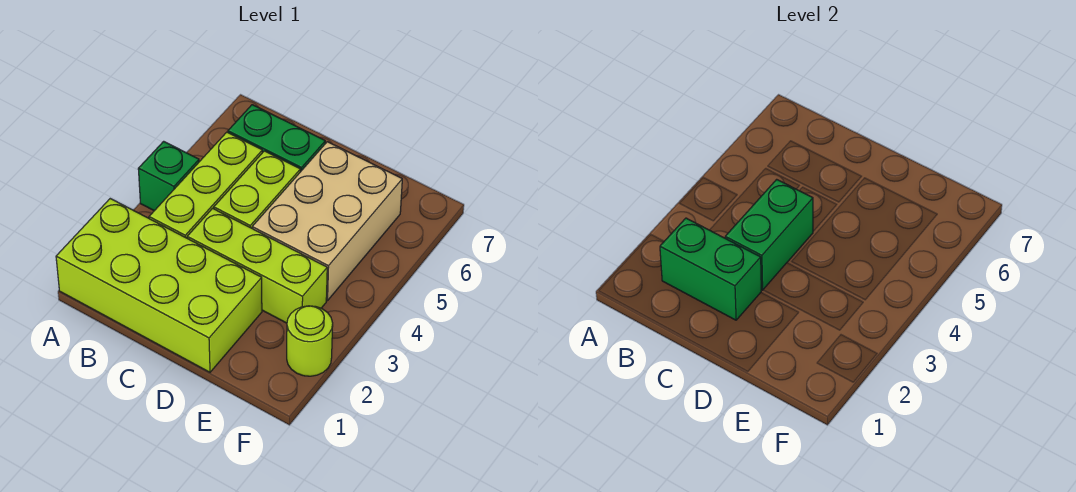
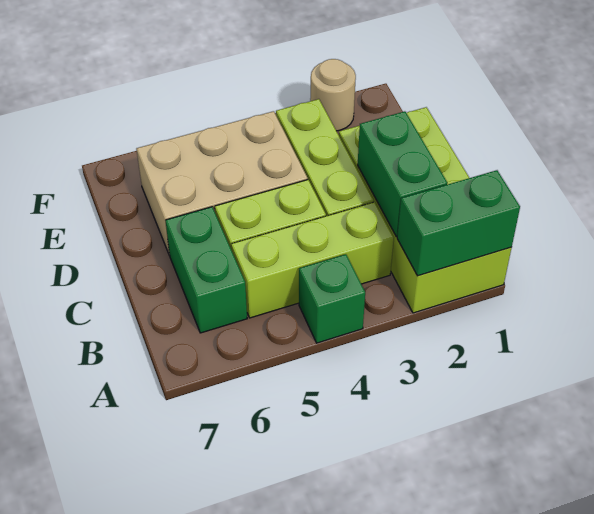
green 1x2 brick [725,179,813,290] -> green 1x2 brick moved to [397,170,520,276]
lime 1x1 round brick [287,306,333,376] -> tan 1x1 round brick [310,59,356,131]

